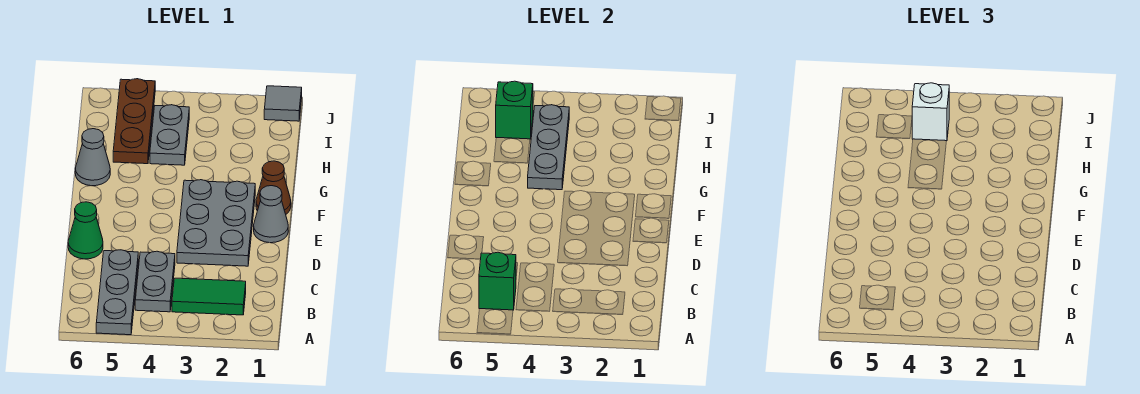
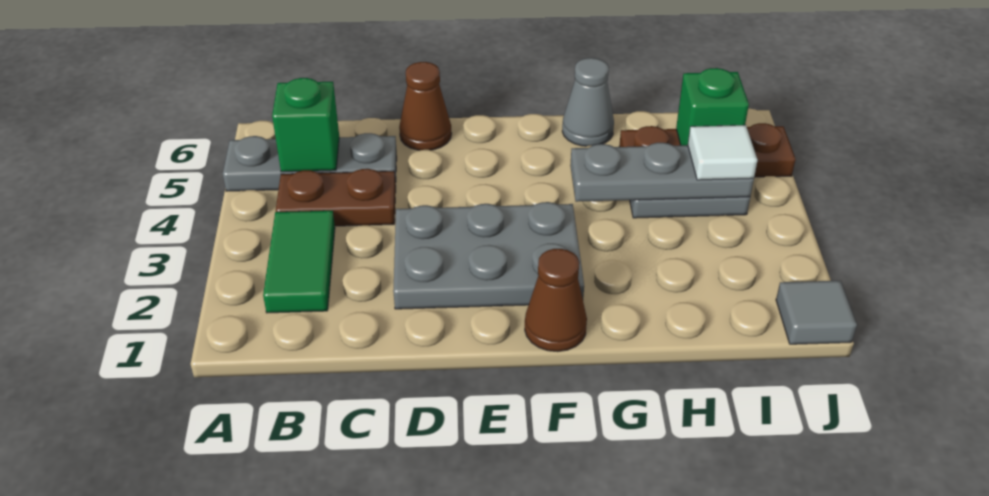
grey 1x2 plate [135,251,175,312] -> brown 1x2 plate [276,169,396,226]
green 1x1 cone [68,202,103,259] -> brown 1x1 cone [399,62,452,150]
grey 1x1 cone [254,186,288,243] -> none
white 1x1 brick [912,83,949,141] -> white 1x1 tile [688,125,757,180]

